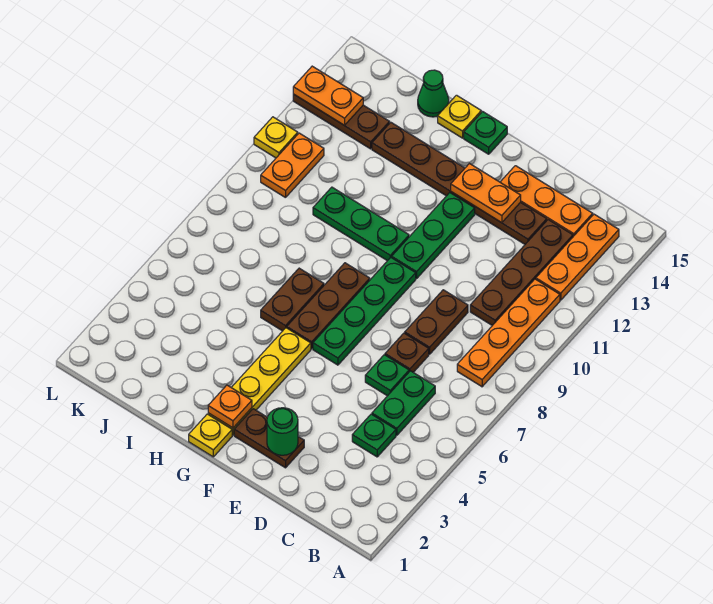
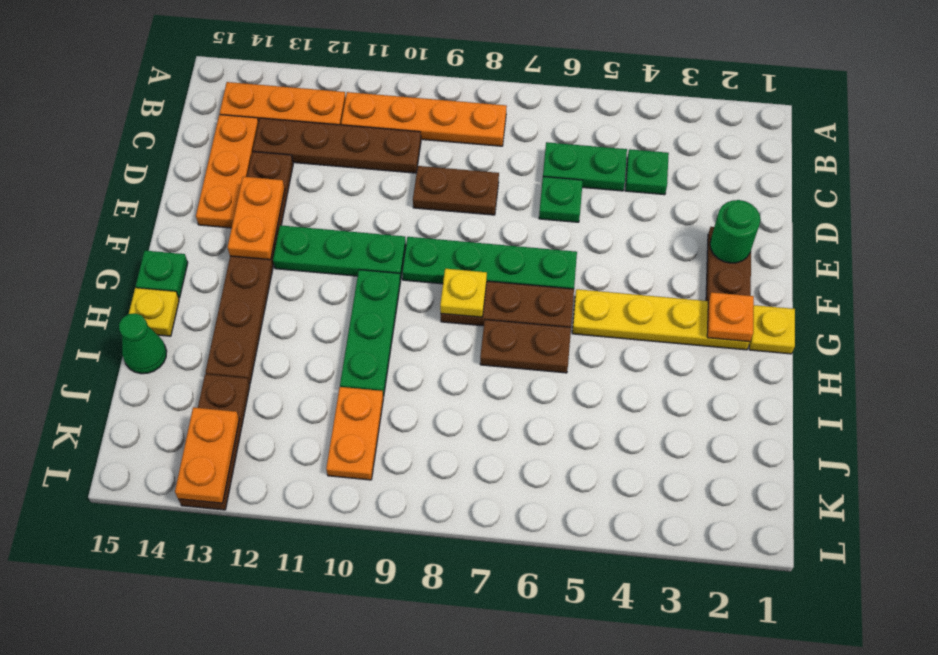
brown 1x1 plate [385,333,429,372] -> none
orange 1x2 plate [261,133,324,198] -> orange 1x2 plate turned to [326,387,383,480]
yellow 1x1 plate [254,117,298,158] -> yellow 1x1 plate moved to [440,269,487,317]

